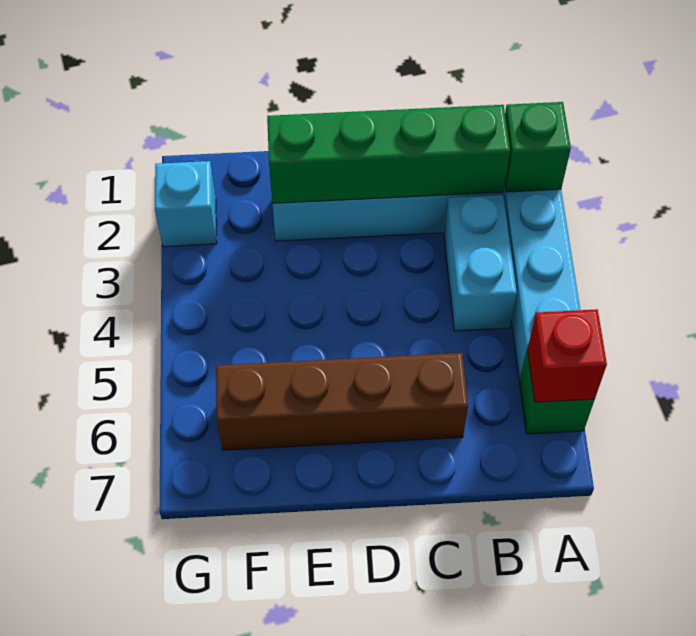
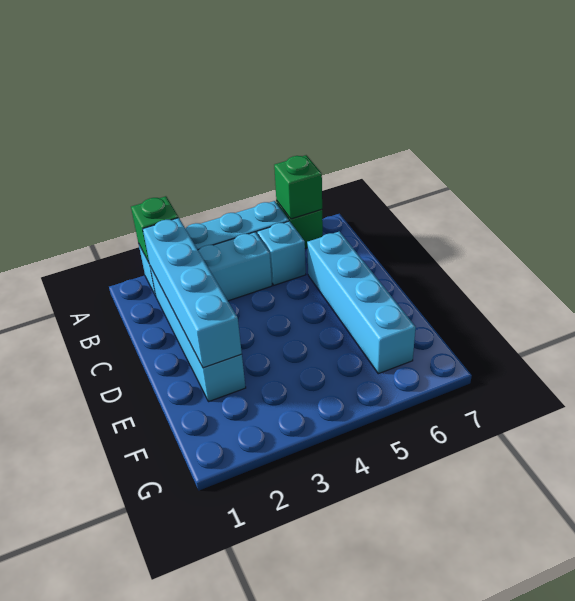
red 1x1 brick [527,309,607,402] -> green 1x1 brick [274,155,322,219]
green 1x4 brick [267,105,510,203] -> cyan 1x4 brick [143,218,242,368]
brown 1x4 brick [216,353,468,450] -> cyan 1x4 brick [307,231,416,374]
cyan 1x1 brick [155,161,217,247] -> cyan 1x1 brick moved to [257,221,306,285]

